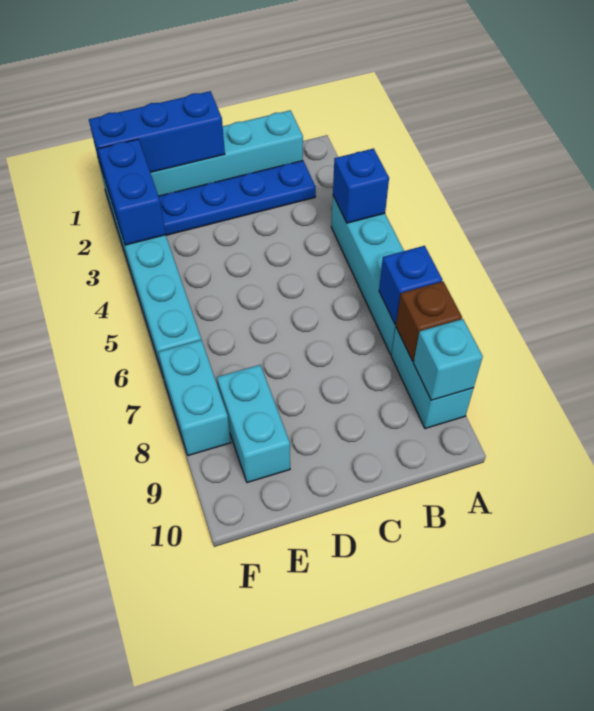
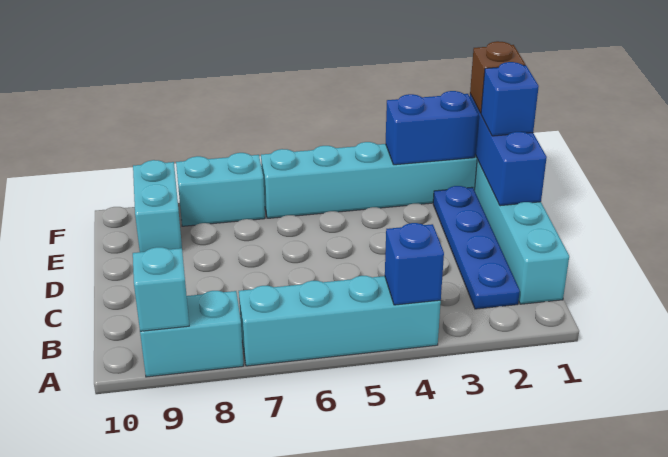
blue 1x1 brick [379,246,442,324] -> blue 1x1 brick moved to [481,62,539,136]
brown 1x1 brick [396,282,462,361] -> brown 1x1 brick moved to [470,41,525,113]
cyan 1x2 brick [217,365,290,483] -> cyan 1x2 brick turned to [133,160,182,252]

